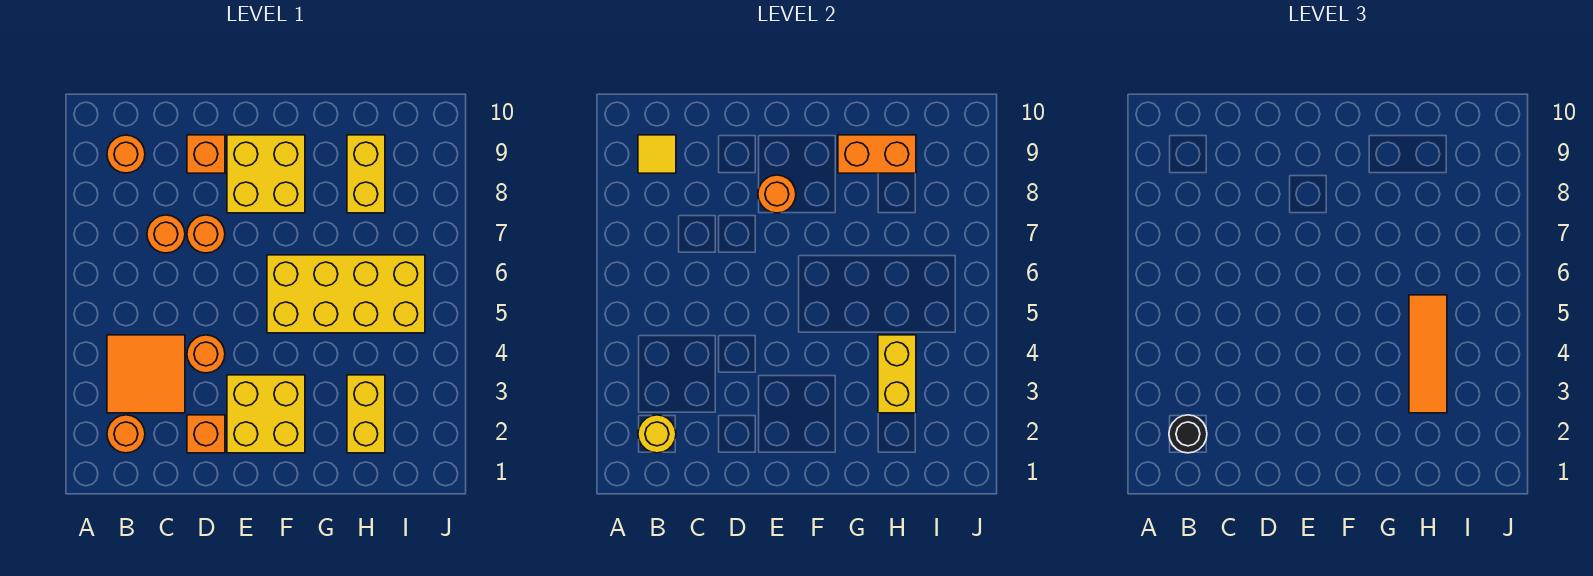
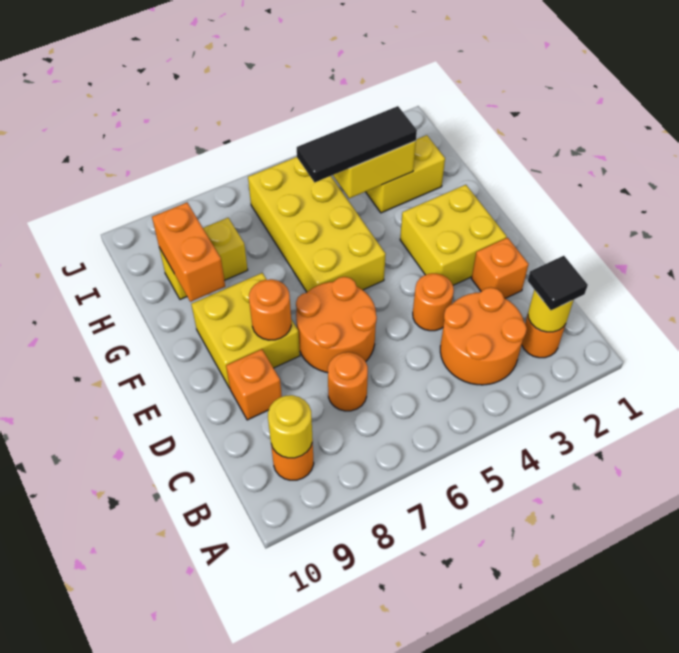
black 1x1 round brick [1169,415,1207,453] -> black 1x1 tile [528,256,588,310]
orange 2x2 tile [107,335,185,413] -> orange 2x2 round brick [440,287,527,385]
yellow 1x1 tile [638,135,676,173] -> yellow 1x1 round brick [268,395,312,458]
orange 1x1 round brick [187,215,225,253] -> orange 2x2 round brick [296,277,377,373]
orange 1x3 tile [1409,295,1447,413] -> black 1x3 tile [297,106,417,183]

